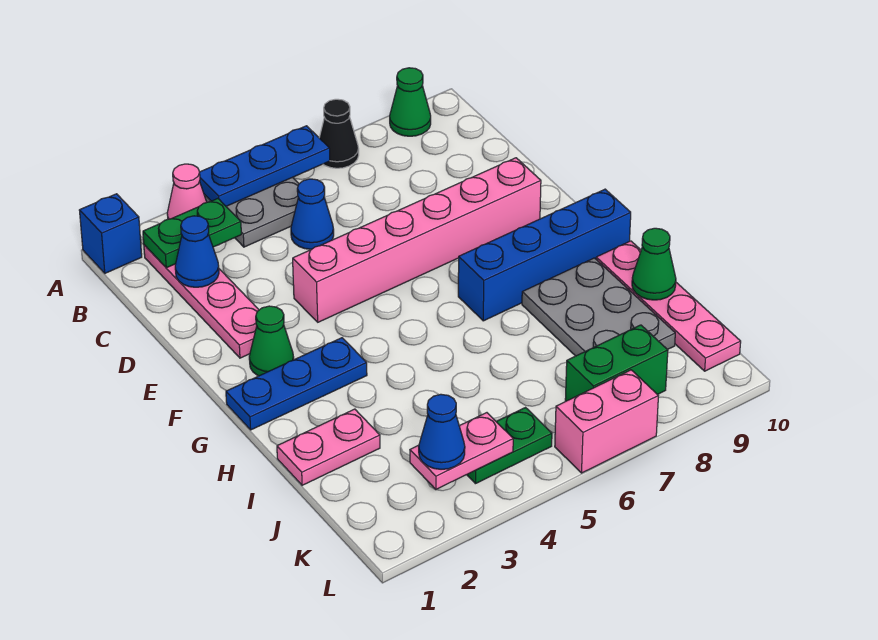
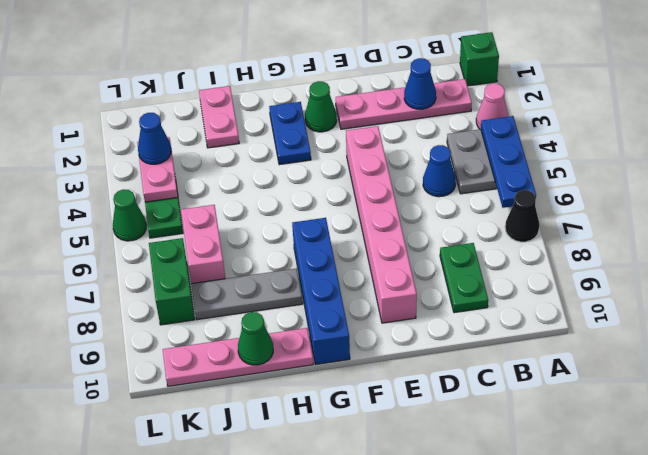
blue 1x1 brick [79,194,142,273] -> green 1x1 brick [460,32,499,86]
green 1x1 cone [390,68,431,136] -> green 1x1 cone moved to [113,189,147,241]
green 1x2 plate [143,198,241,268] -> green 1x2 plate moved to [440,243,488,313]
blue 1x3 plate [226,338,367,430] -> blue 1x2 plate [269,102,311,165]
grey 2x3 plate [522,258,675,356] -> grey 1x3 plate [191,268,302,320]
pink 1x2 brick [555,370,658,473] -> pink 1x2 brick moved to [181,205,225,284]

